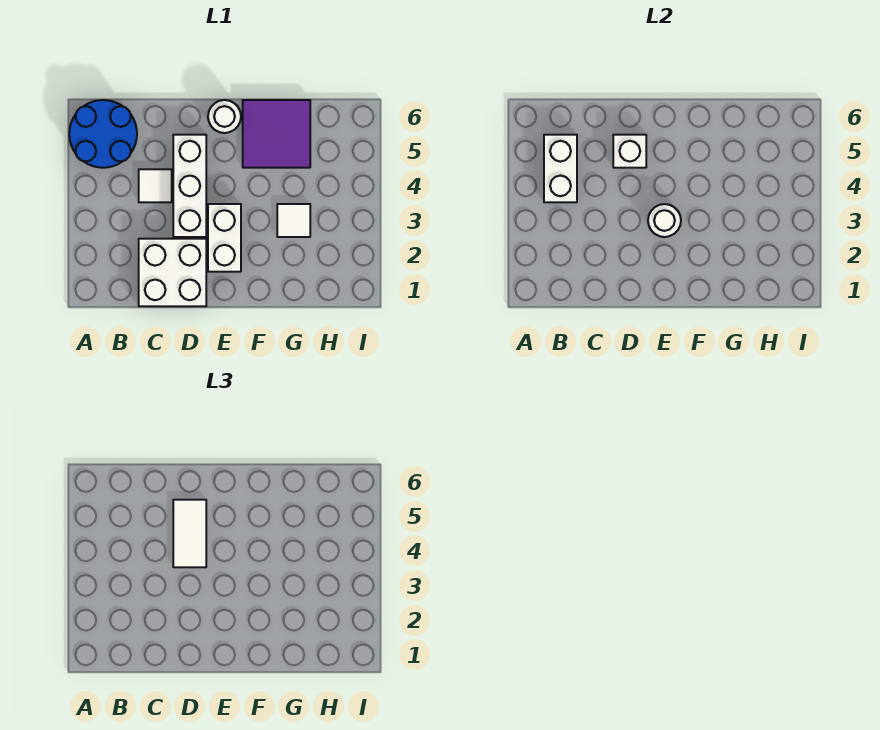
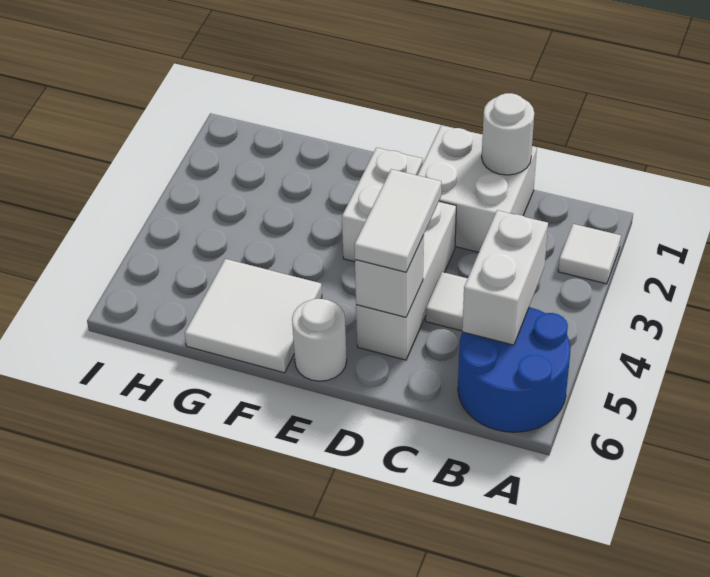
white 1x1 round brick [648,204,681,237] -> white 1x1 round brick moved to [482,93,534,175]
purple 2x2 tile [243,100,310,168] -> white 2x2 tile [185,259,322,373]
white 1x1 tile [277,204,310,237] -> white 1x1 tile moved to [558,224,621,284]

